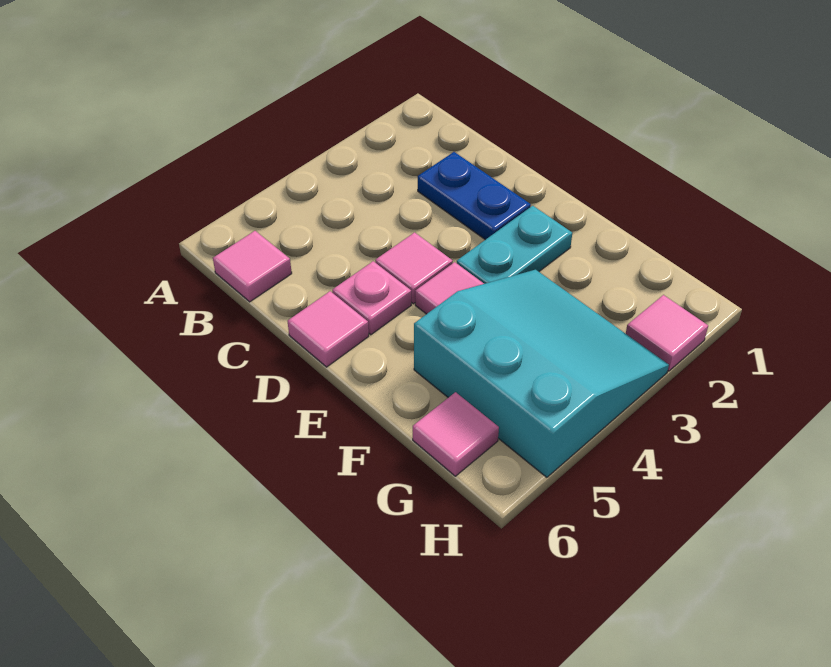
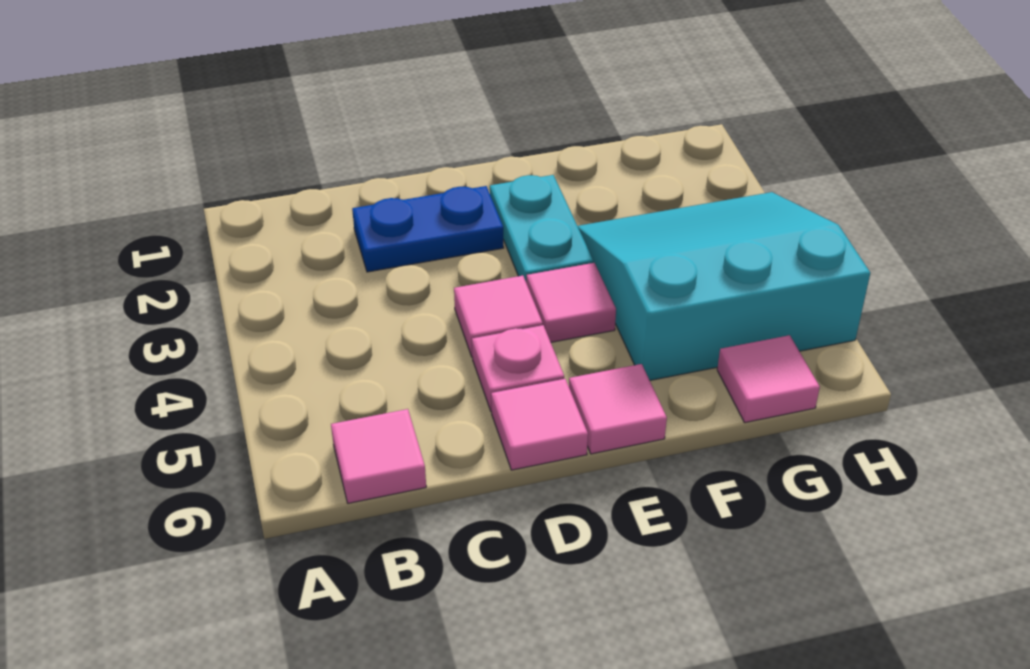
pink 1x1 tile [626,295,708,371] -> pink 1x1 tile moved to [569,364,667,454]

